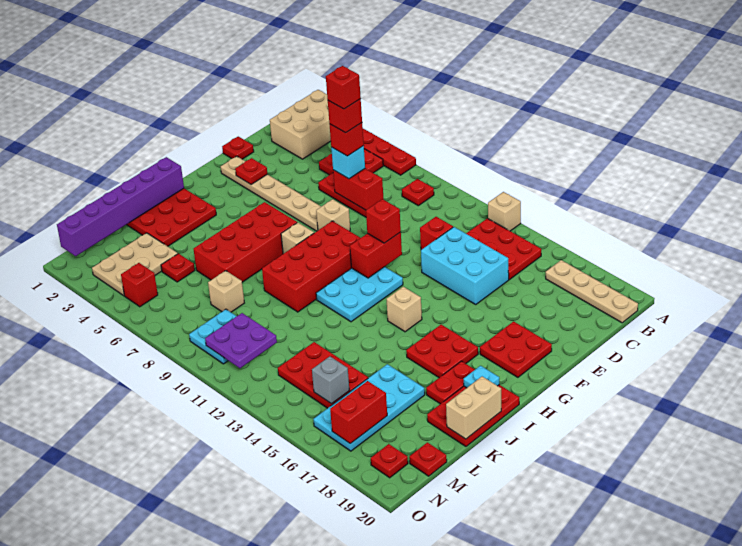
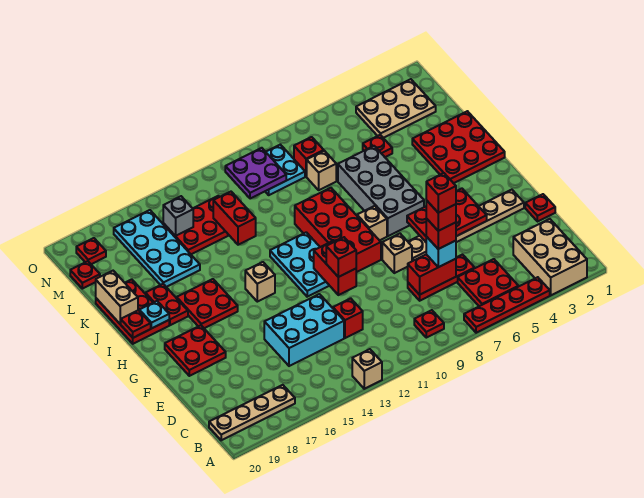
red 2x3 plate [466,218,541,280] -> red 2x3 plate moved to [407,189,487,242]
red 1x1 plate [235,158,267,185] -> red 1x1 plate moved to [120,310,151,338]
red 2x4 brick [194,202,297,282] -> grey 2x4 brick [338,146,424,236]
purple 1x6 brick [57,157,184,256] -> none
tan 2x3 plate [92,233,178,296] -> tan 2x3 plate turned to [356,79,436,138]
red 1x2 brick [330,381,387,444] -> red 1x2 brick moved to [213,192,256,245]
red 1x1 brick [121,263,158,307] -> red 1x1 brick moved to [294,137,324,177]

